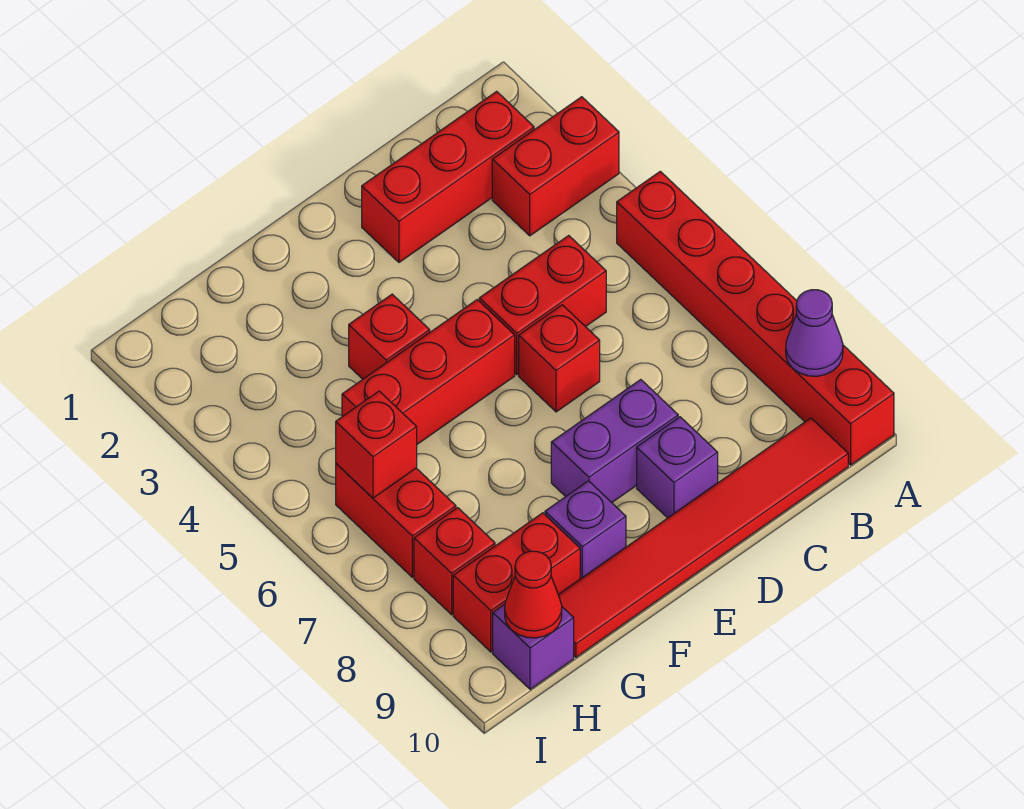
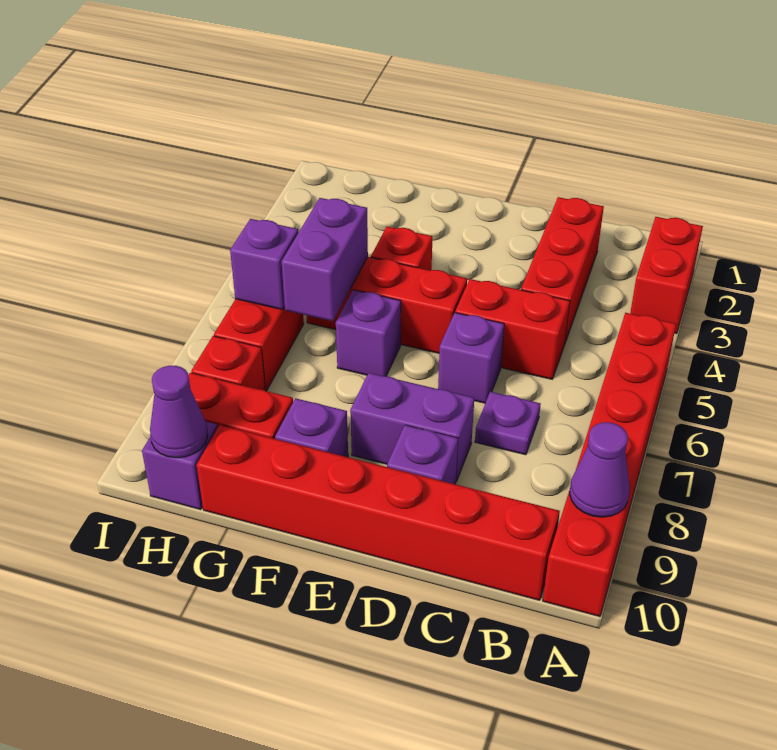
red 1x2 brick [492,97,619,236] -> red 1x2 brick turned to [630,217,703,334]
red 1x3 brick [362,91,534,262] -> red 1x3 brick turned to [521,197,604,345]
red 1x6 tile [558,418,848,657] -> red 1x6 brick [197,425,560,600]
none -> purple 1x1 plate [475,392,541,455]
red 1x1 brick [519,305,600,412] -> purple 1x1 brick [438,313,504,403]
none -> purple 1x1 brick [336,290,401,376]
none -> purple 1x2 brick [282,198,368,321]
red 1x1 brick [336,391,417,498] -> purple 1x1 brick [230,219,298,310]
red 1x1 cone [505,551,562,638] -> purple 1x1 cone [150,366,208,458]

